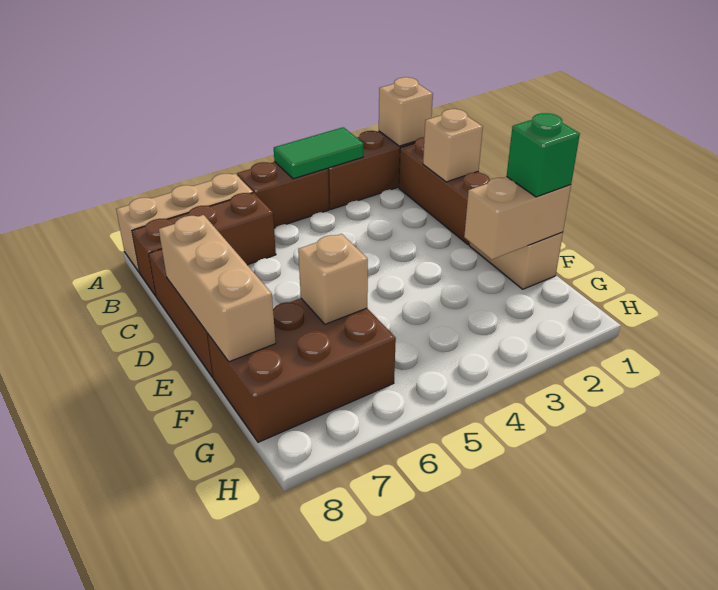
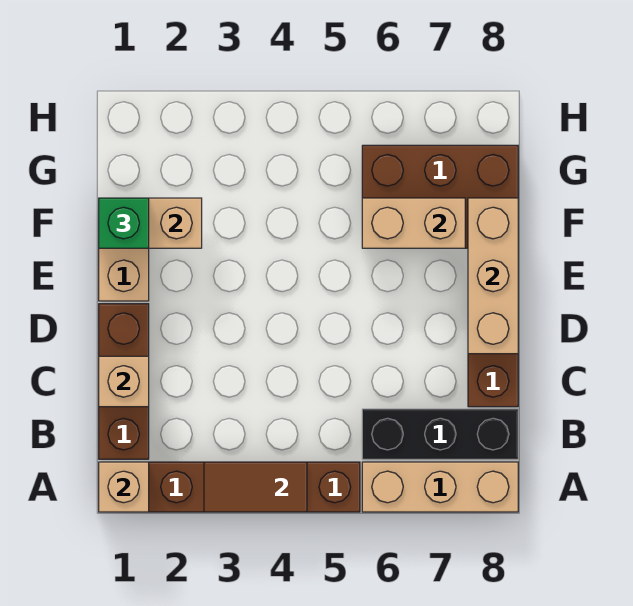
green 1x2 tile [274,127,363,179] -> brown 1x2 tile [204,462,307,512]
brown 1x3 brick [132,193,276,296] -> black 1x3 brick [362,409,518,459]
tan 1x1 brick [298,234,368,324] -> tan 1x2 brick [362,198,465,248]

